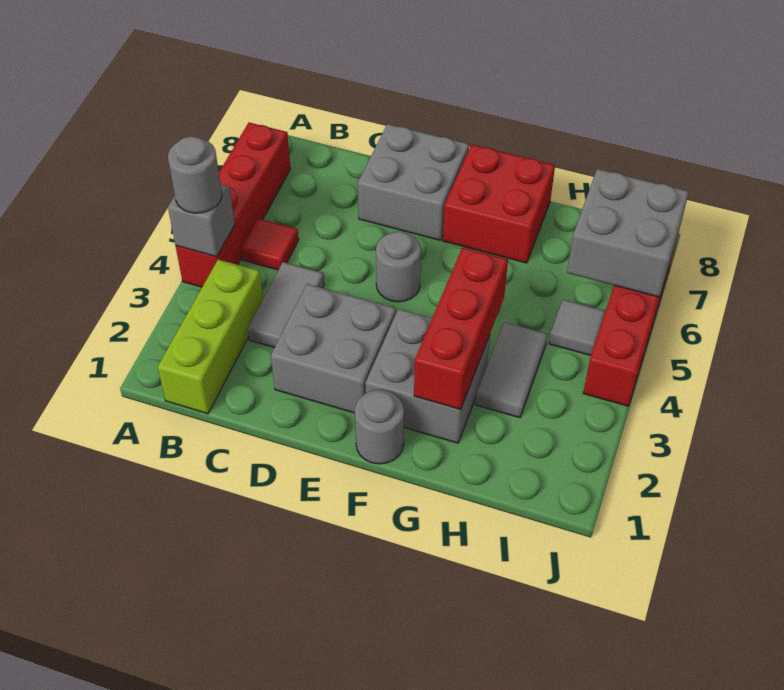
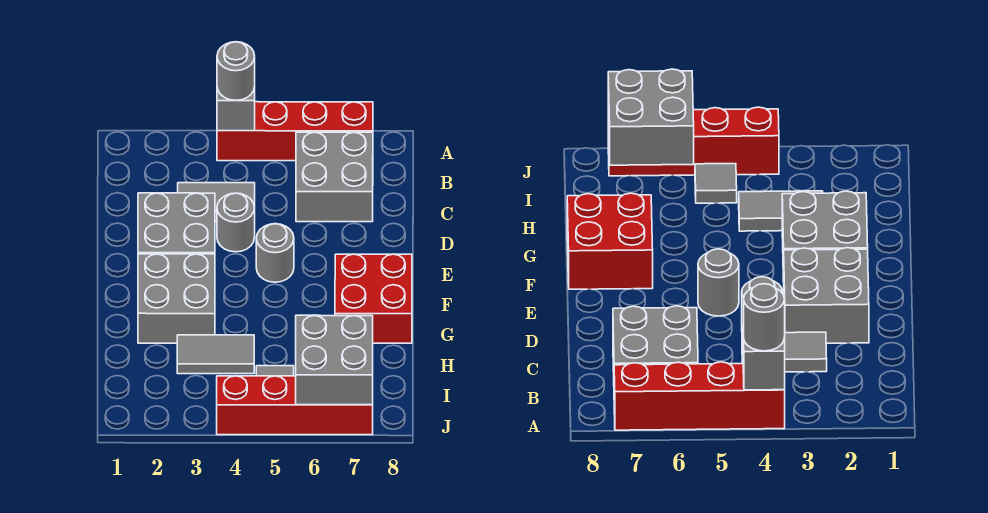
lime 1x3 brick [158,259,263,414] -> none
red 1x1 tile [241,218,299,270] -> none
grey 2x2 brick [358,124,469,240] -> grey 2x2 brick moved to [296,132,373,222]
grey 1x1 round brick [355,390,404,464] -> grey 1x1 round brick moved to [217,193,255,252]
red 1x3 brick [414,247,508,410] -> none

